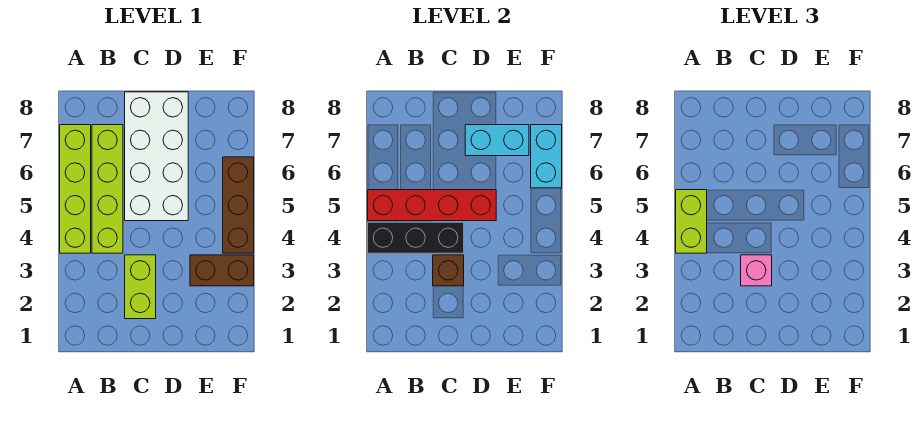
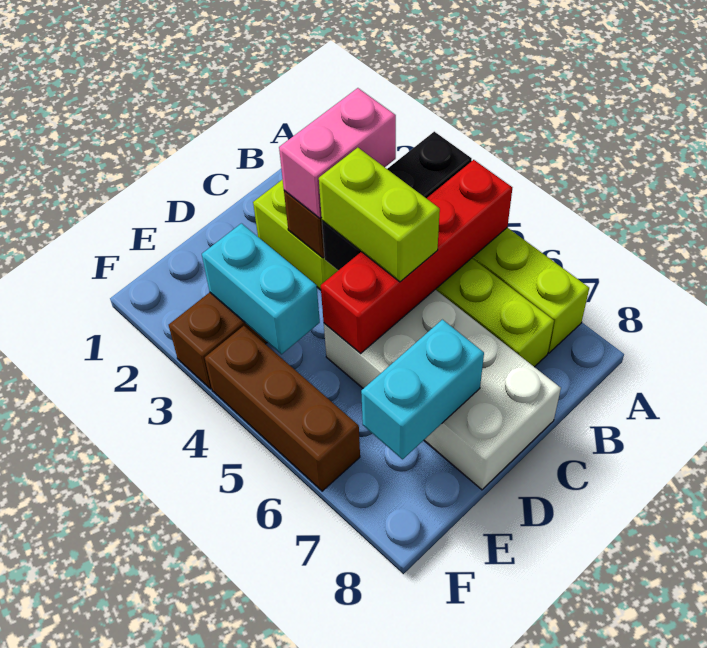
lime 1x2 brick [676,190,707,253] -> lime 1x2 brick moved to [319,148,440,282]
pink 1x1 brick [741,255,772,286] -> pink 1x2 brick [279,88,396,218]
cyan 1x2 brick [531,125,562,188] -> cyan 1x2 brick moved to [202,223,320,354]

